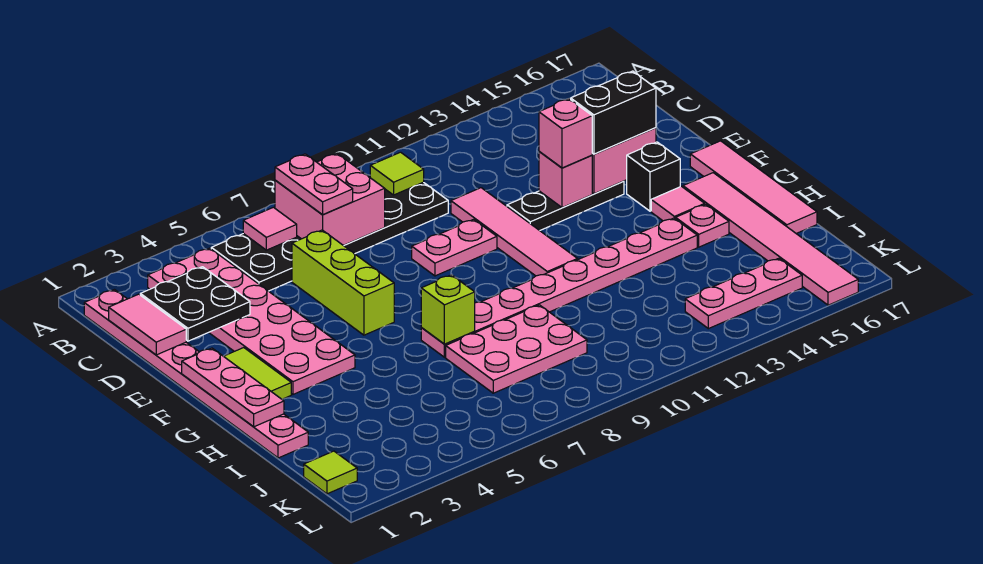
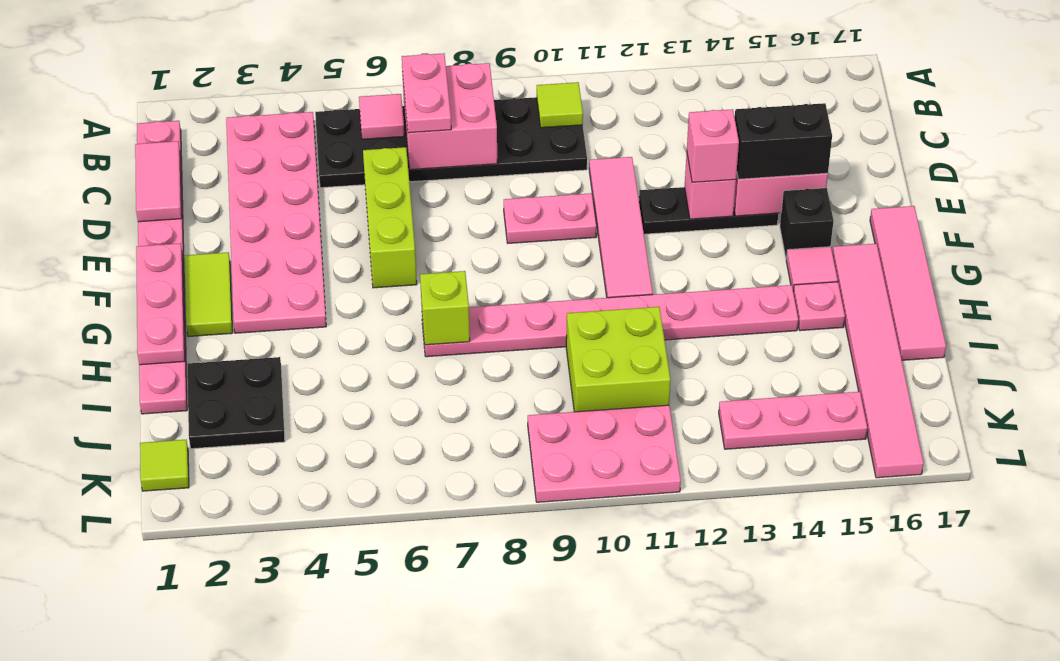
black 2x2 plate [140,267,250,341] -> black 2x2 plate moved to [187,357,285,449]
pink 2x3 plate [446,305,587,393] -> pink 2x3 plate moved to [528,405,681,502]
none -> lime 2x2 brick [566,307,670,412]

